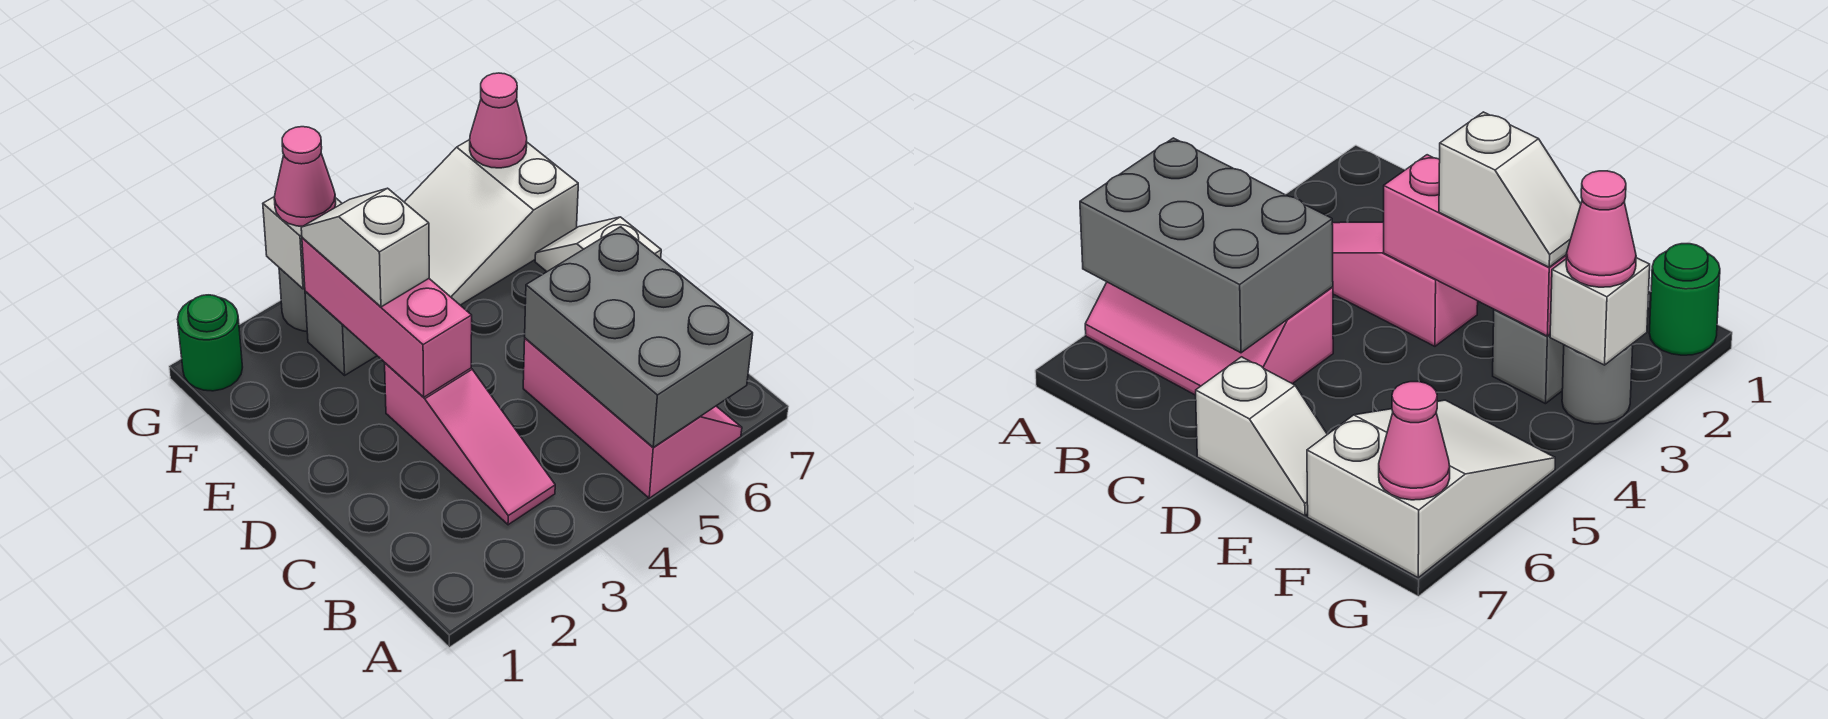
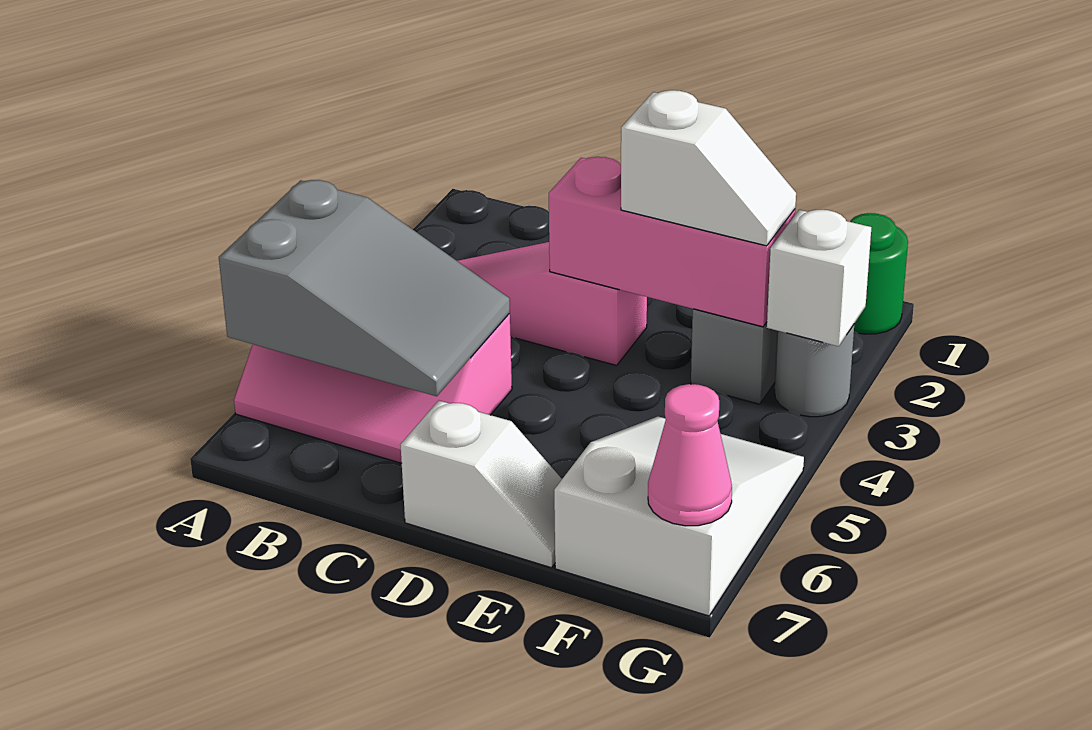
grey 2x3 brick [525,227,753,447] -> grey 2x3 slope [219,180,510,396]
pink 1x1 cone [274,127,336,226] -> none

